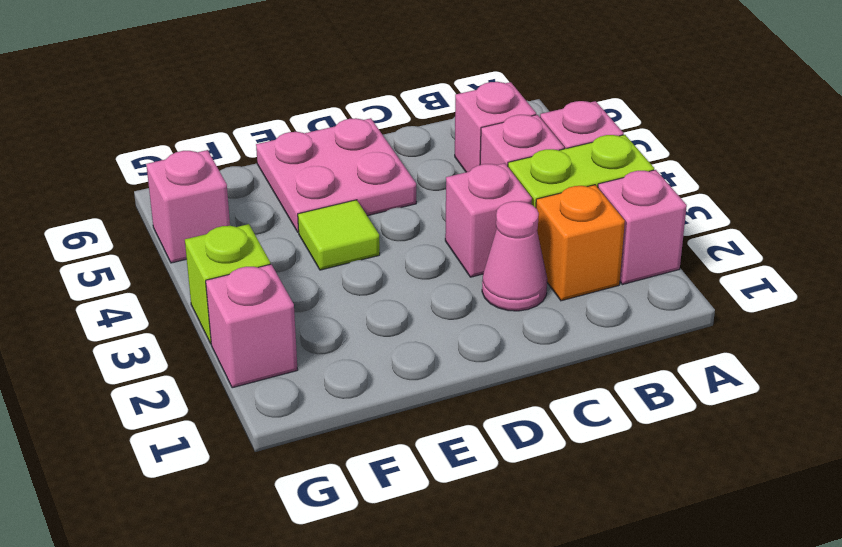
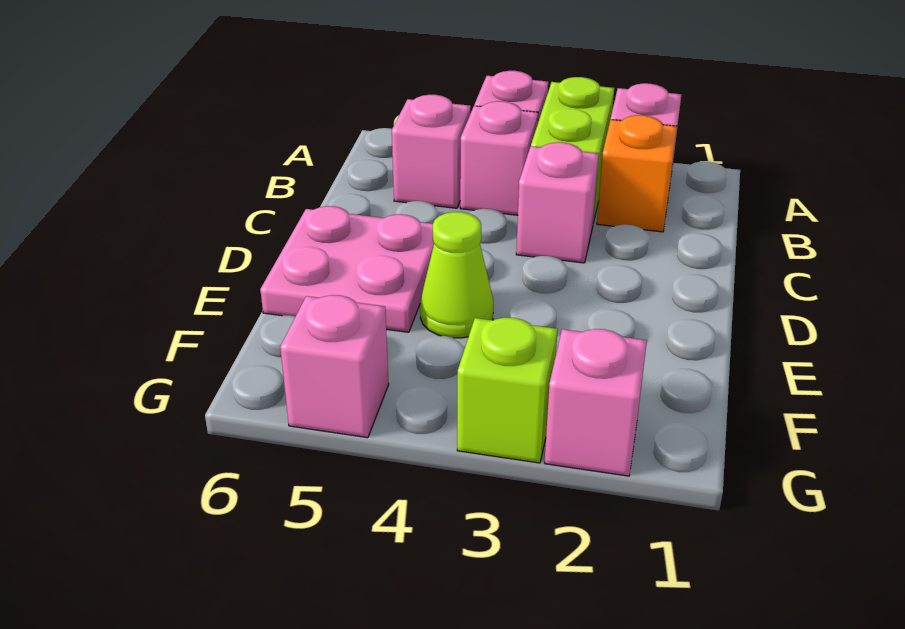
pink 1x1 cone [482,201,547,311] -> none
lime 1x1 tile [298,200,380,270] -> lime 1x1 cone [420,212,493,338]

